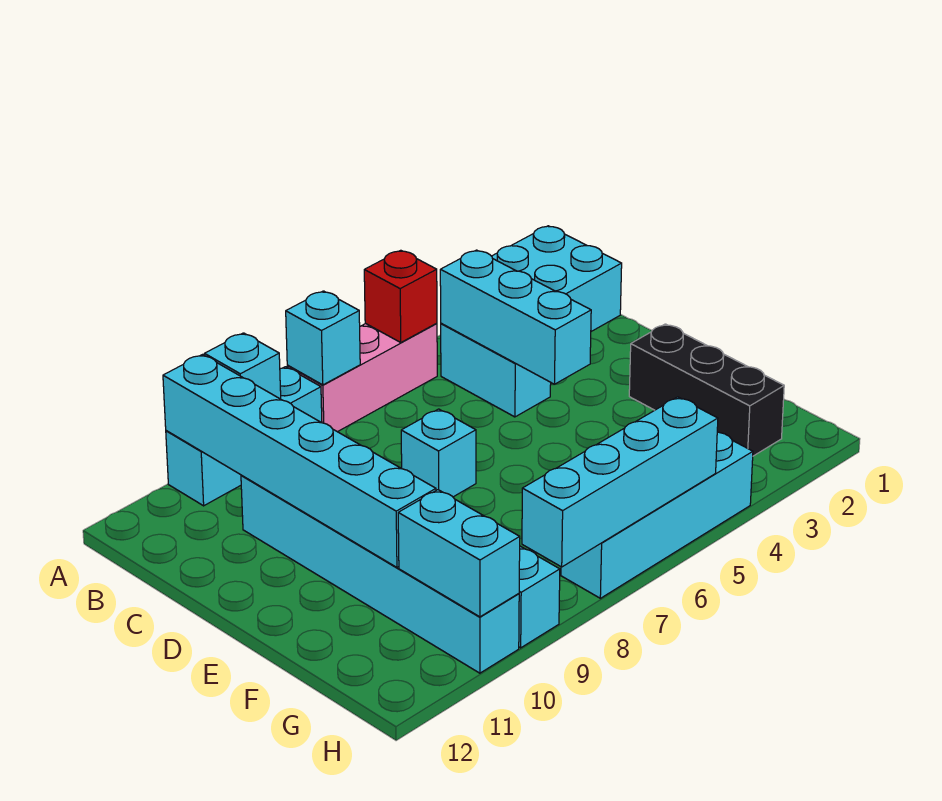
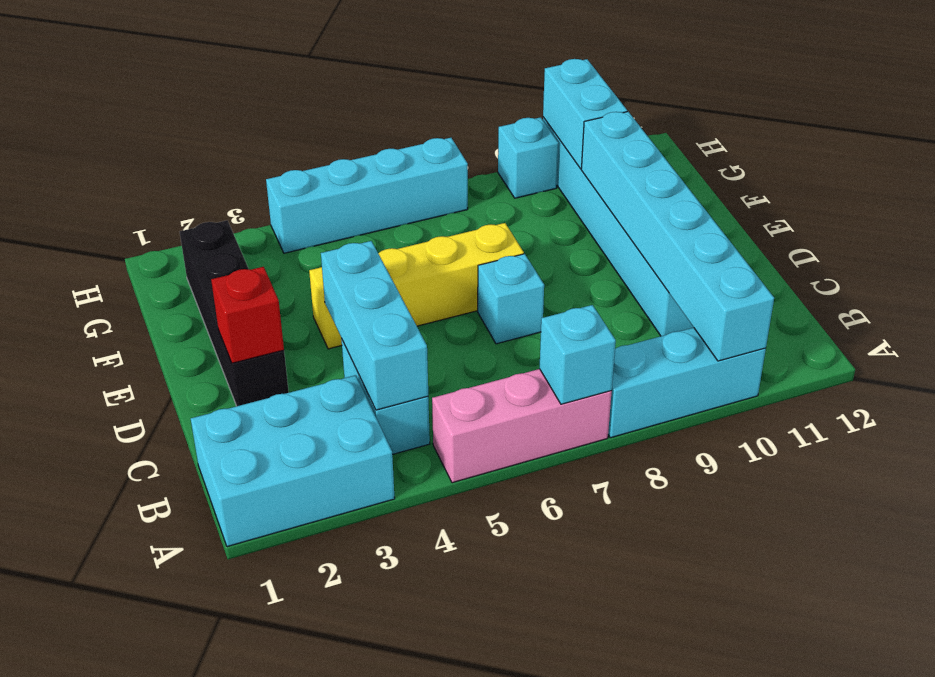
red 1x1 brick [364,250,437,342] -> red 1x1 brick moved to [211,267,284,363]
cyan 1x1 brick [205,333,281,399] -> none
black 1x3 brick [629,324,784,456] -> black 1x4 brick [180,220,289,406]
none -> yellow 1x4 brick [309,223,524,349]
cyan 1x4 brick [522,397,718,567] -> none

